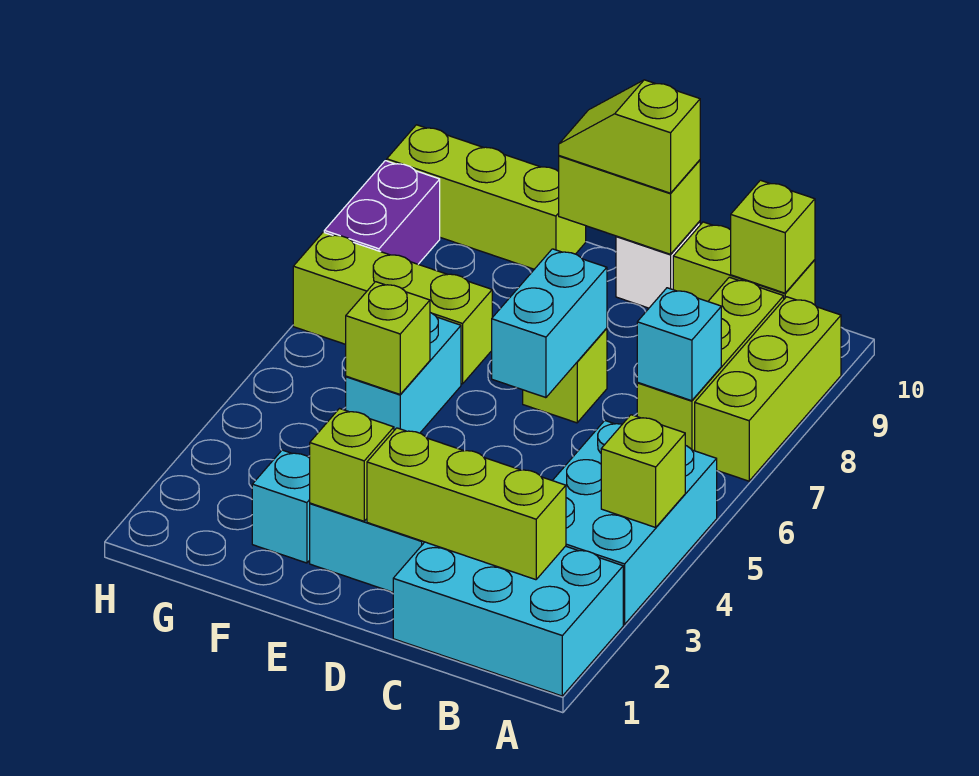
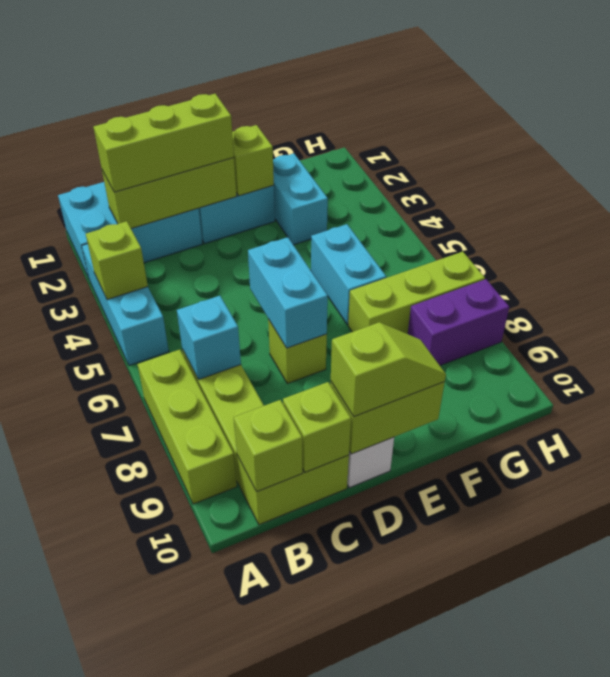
cyan 2x3 brick [552,421,717,624] -> cyan 1x3 brick [82,244,169,365]
cyan 1x1 brick [252,450,310,563] -> cyan 1x2 brick [273,153,328,245]
lime 1x1 brick [346,282,430,394] -> lime 1x1 brick moved to [283,382,351,472]
lime 1x3 brick [387,125,586,269] -> lime 1x3 brick moved to [93,94,234,192]
purple 1x2 brick [324,161,440,264] -> purple 1x2 brick turned to [408,279,509,365]

